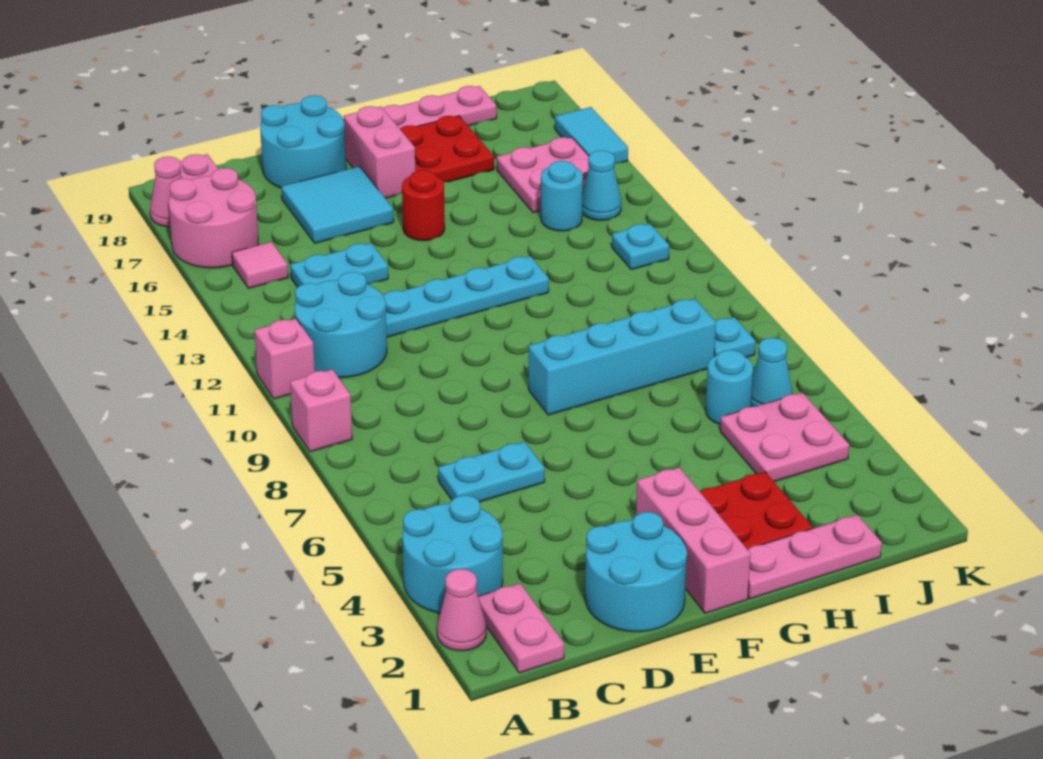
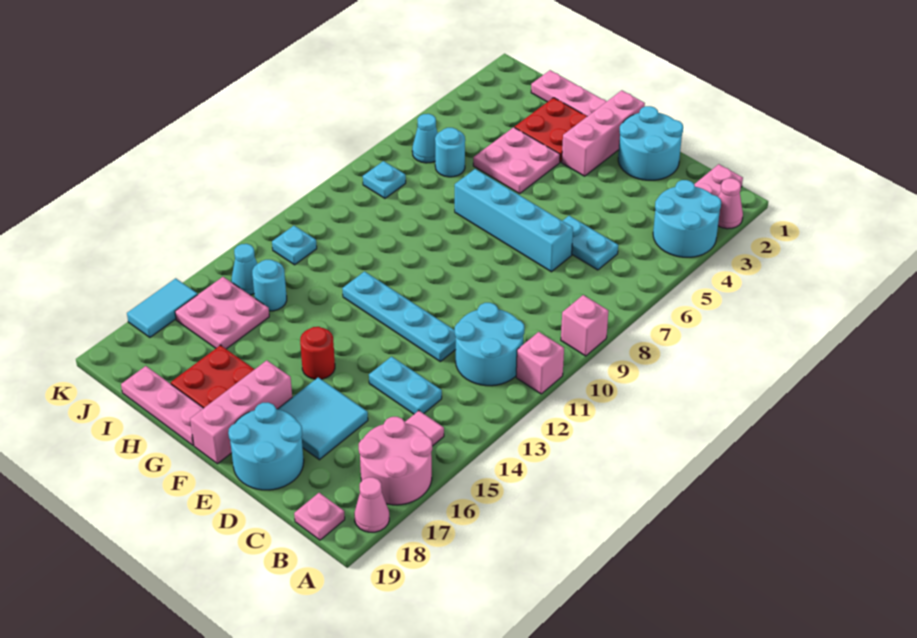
cyan 1x4 brick [529,299,716,415] -> cyan 1x4 brick moved to [455,169,573,272]
pink 1x2 brick [344,106,415,198] -> pink 1x3 brick [190,360,292,464]
pink 2x2 plate [720,393,849,482] -> pink 2x2 plate moved to [473,127,560,194]

